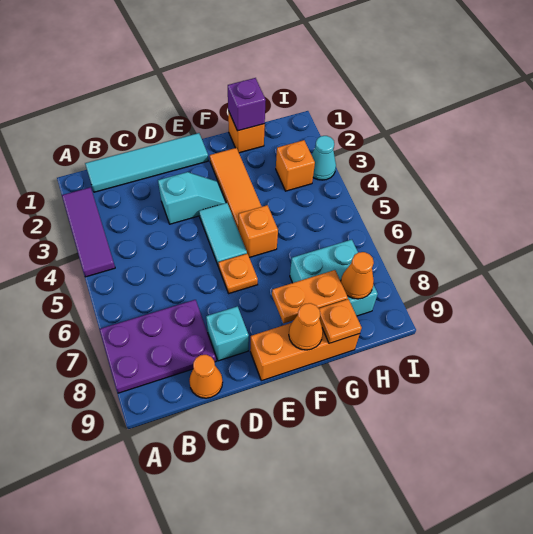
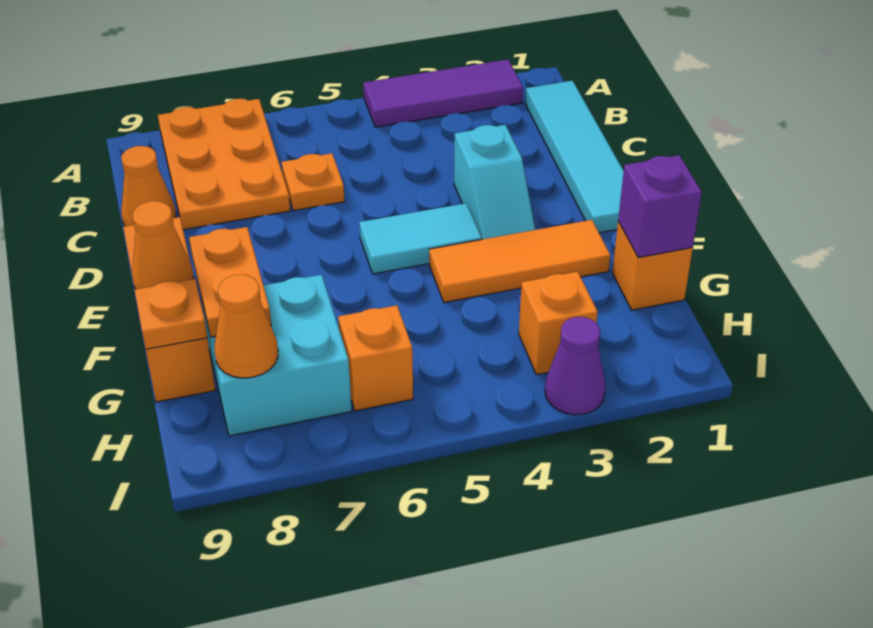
purple 2x3 plate [99,300,216,393] -> orange 2x3 plate [158,99,290,230]
cyan 1x1 brick [206,306,249,361] -> none
orange 1x1 plate [219,254,258,293] -> orange 1x1 plate moved to [282,153,345,211]
orange 1x1 brick [239,205,278,258] -> orange 1x1 brick moved to [338,305,413,411]
cyan 1x1 cone [312,136,336,180] -> purple 1x1 cone [545,317,606,415]

